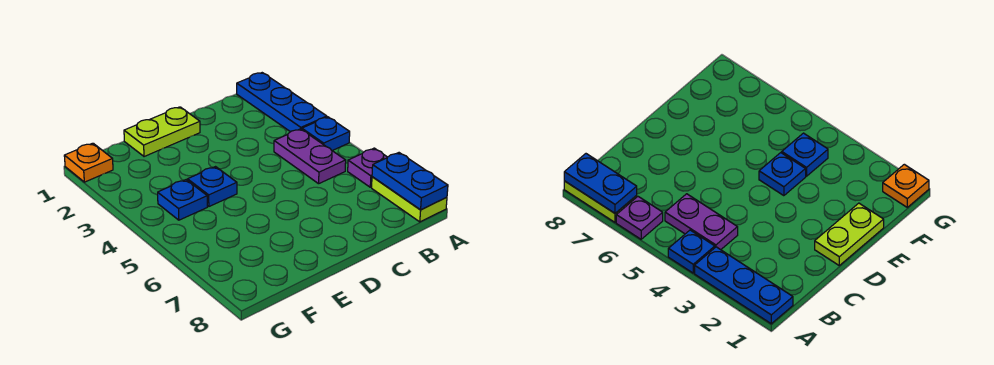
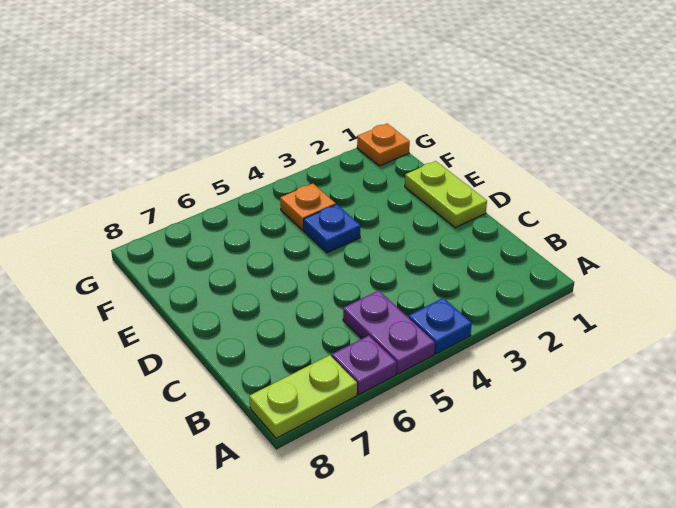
blue 1x3 plate [237,73,327,132] -> none
blue 1x2 plate [372,153,448,210] -> none
purple 1x2 plate [274,129,346,184] -> purple 1x2 plate turned to [343,290,435,374]
blue 1x1 plate [158,180,207,220] -> orange 1x1 plate [280,184,336,230]

